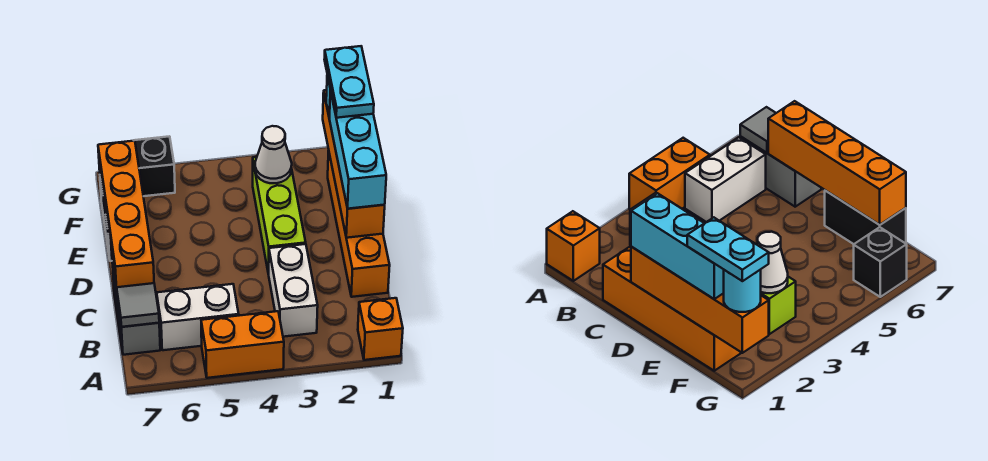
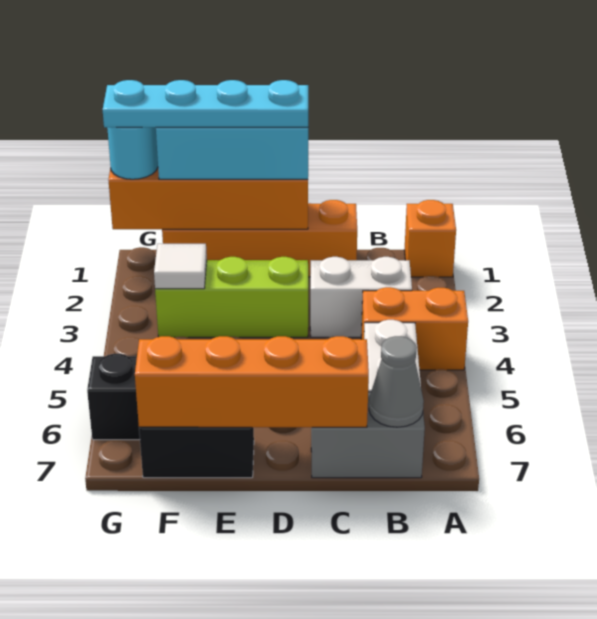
orange 1x2 brick [201,311,284,378] -> orange 1x2 brick turned to [361,287,468,370]
grey 1x1 tile [117,283,159,327] -> grey 1x1 cone [369,336,424,427]
cyan 1x2 plate [324,46,374,118] -> cyan 1x4 plate [103,80,308,127]
white 1x1 cone [255,126,292,183] -> white 1x1 tile [154,244,207,289]

